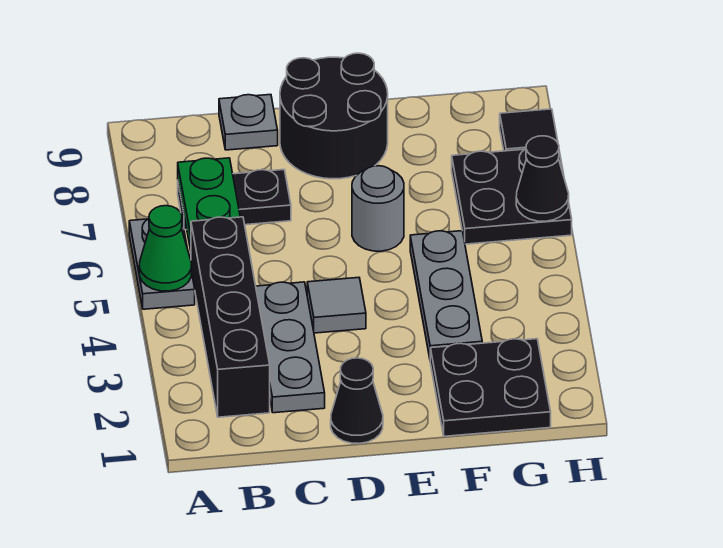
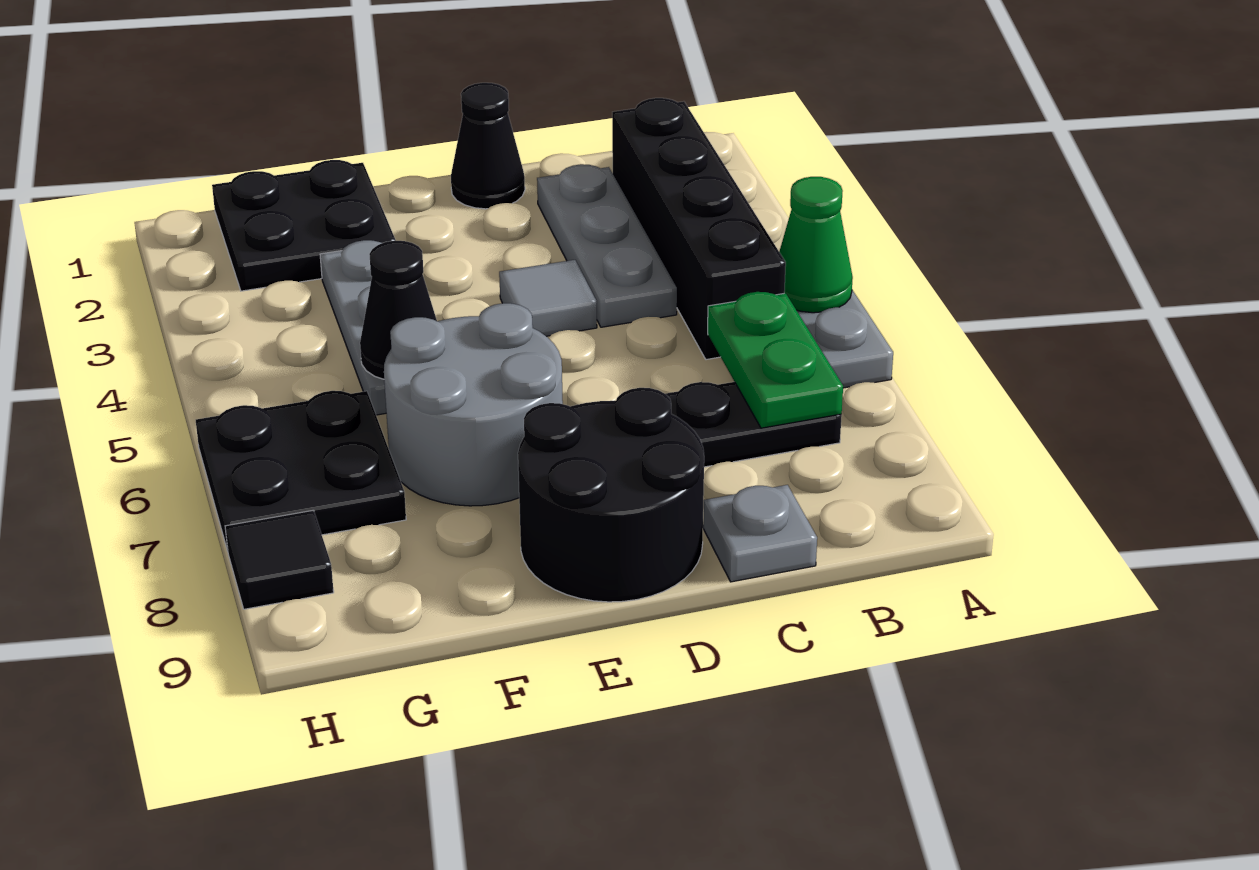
grey 1x1 round brick [352,166,404,251] -> grey 2x2 round brick [384,303,563,506]
black 1x1 cone [516,136,569,221] -> black 1x1 cone moved to [360,240,437,379]

